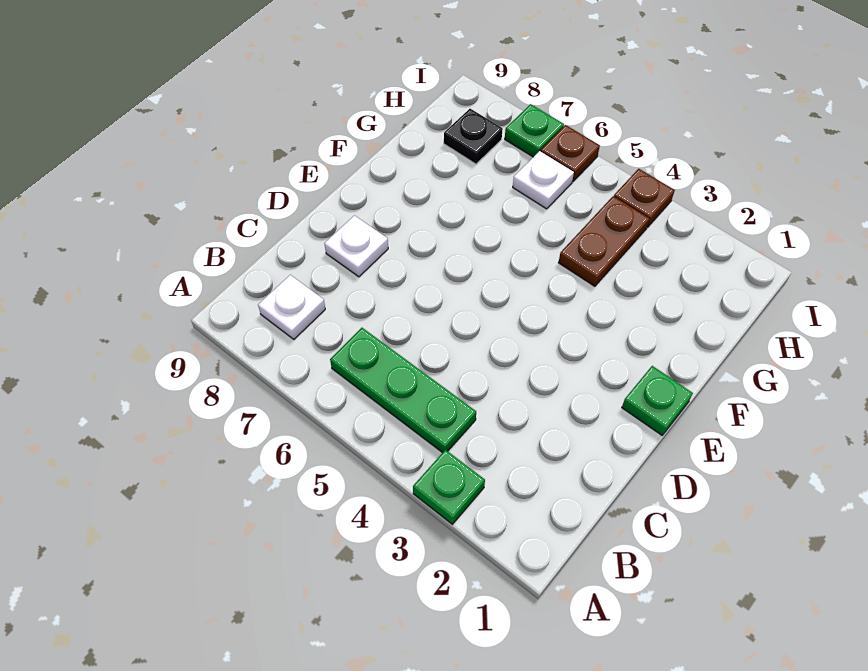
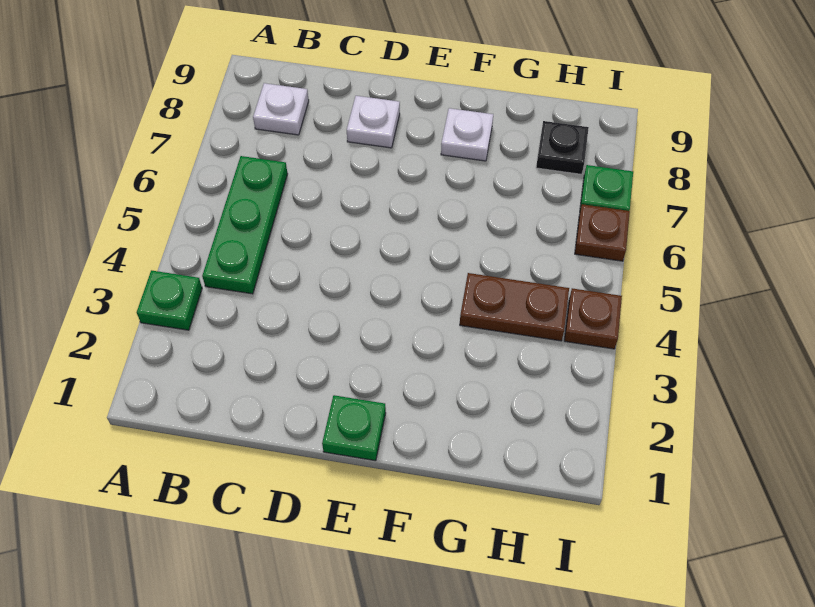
white 1x1 plate [513,151,574,209] -> white 1x1 plate moved to [441,108,493,161]

